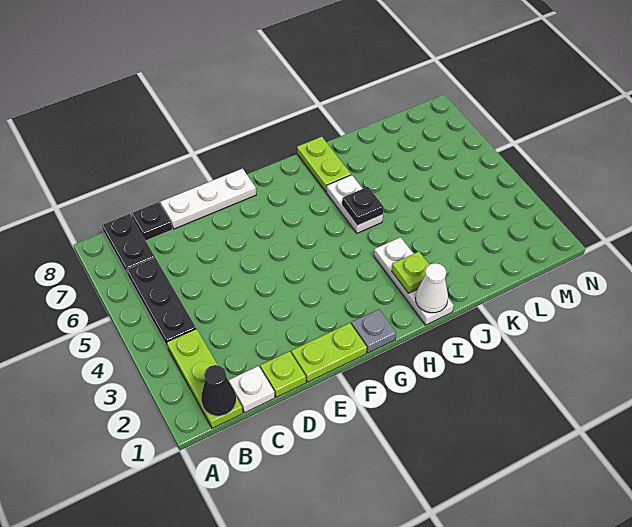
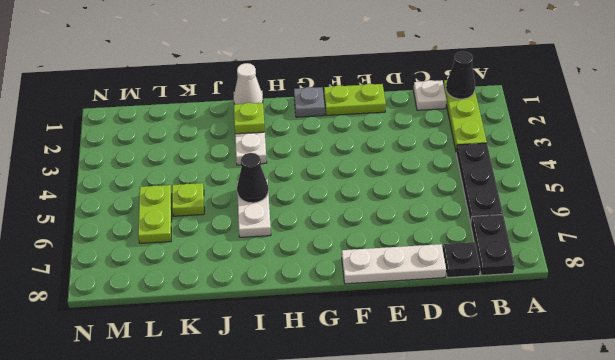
lime 1x1 plate [260,351,306,397] -> lime 1x1 plate moved to [172,183,204,216]
black 1x1 plate [342,187,384,226] -> black 1x1 cone [237,153,268,203]
lime 1x2 plate [297,137,351,192] -> lime 1x2 plate moved to [138,185,172,243]

